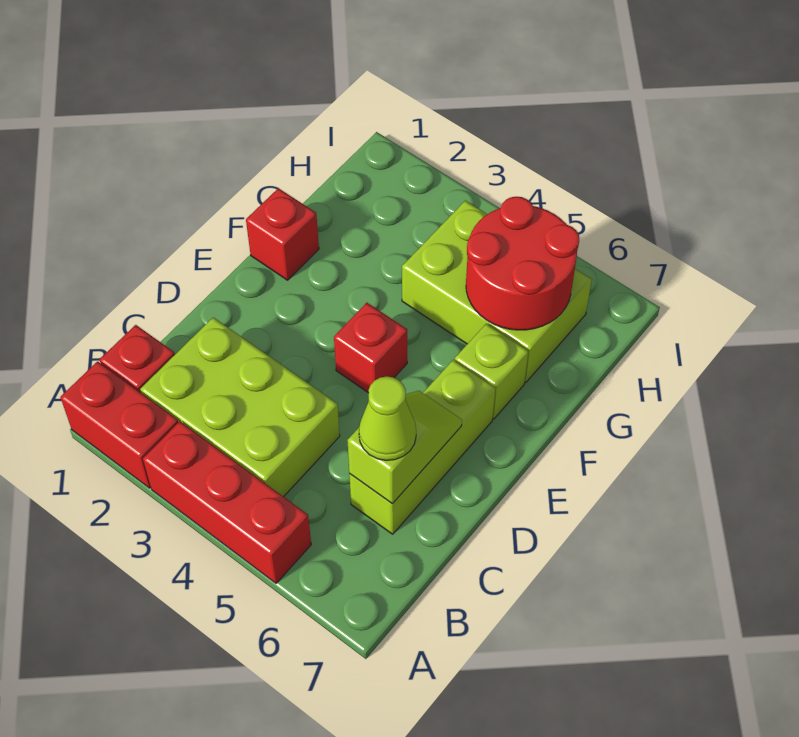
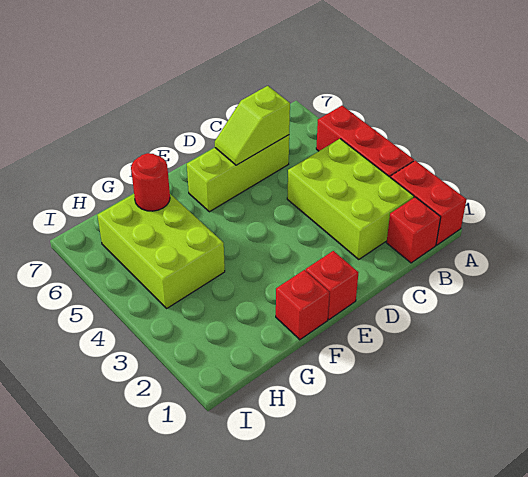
lime 1x1 cone [359,376,416,461] -> none
red 1x1 brick [334,303,407,393] -> red 1x1 brick moved to [306,251,358,320]
lime 1x1 brick [455,324,528,419] -> none
red 2x2 round brick [466,197,579,330] -> red 1x1 round brick [131,153,170,211]

